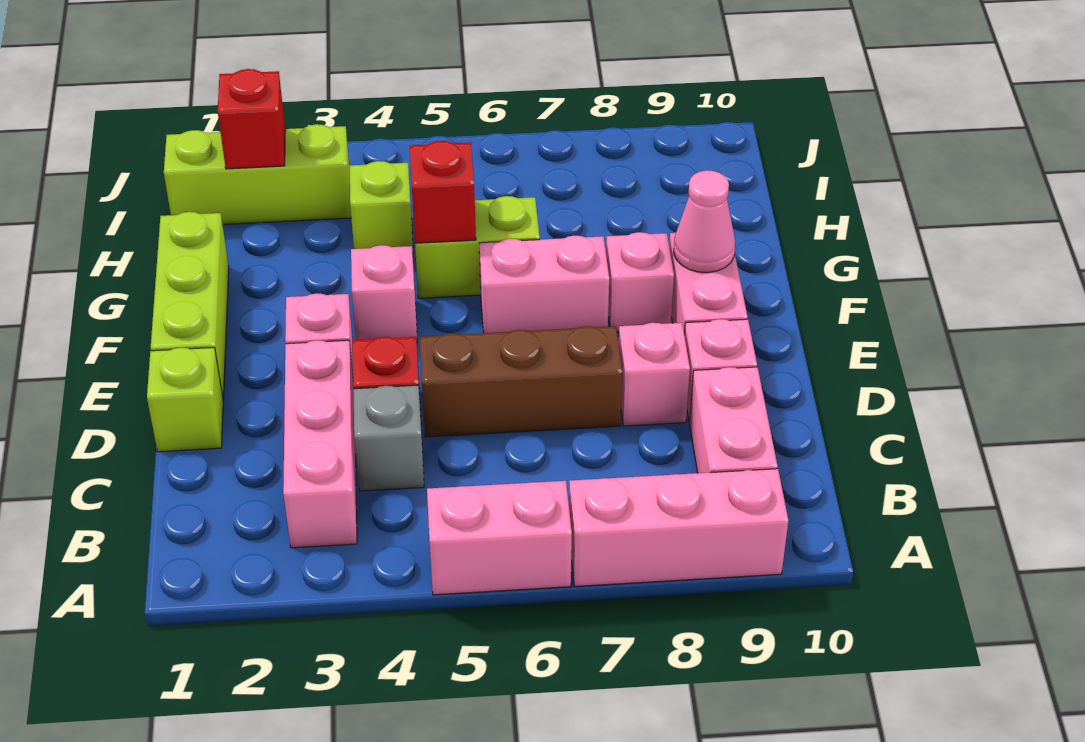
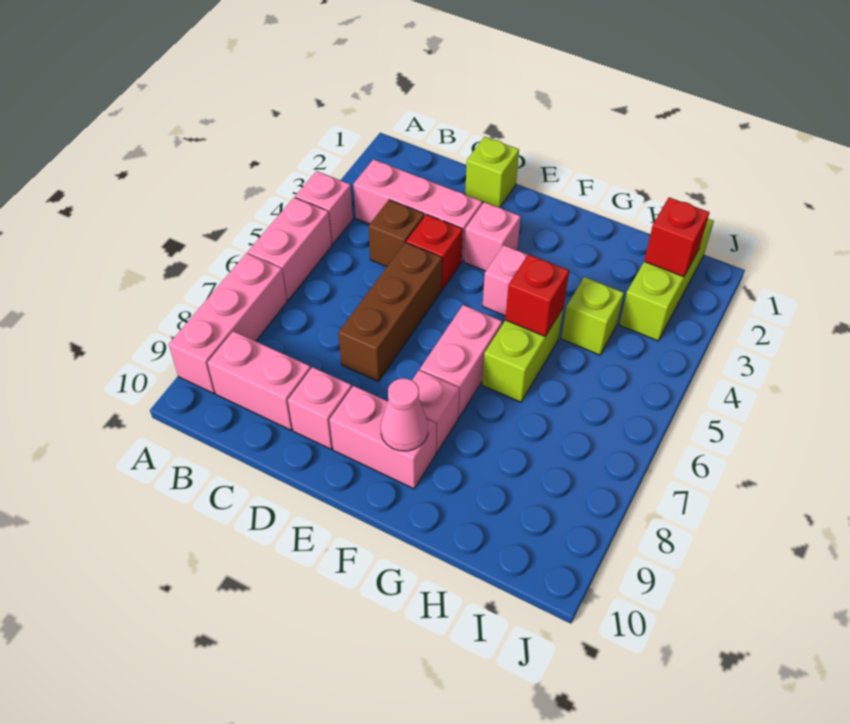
grey 1x1 brick [353,385,424,491] -> brown 1x1 brick [369,200,424,267]
pink 1x1 brick [619,323,690,426] -> pink 1x1 brick moved to [295,171,353,244]
lime 1x3 brick [151,212,229,398] -> none

